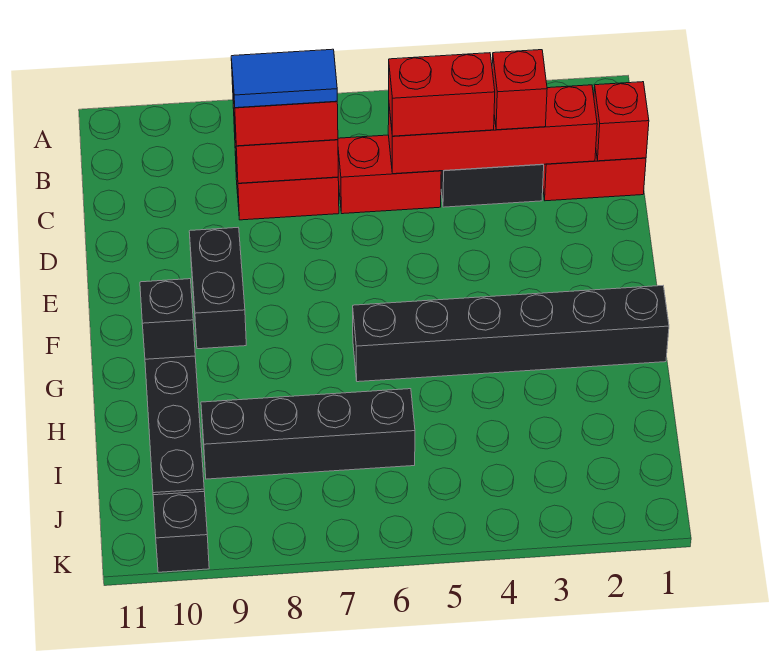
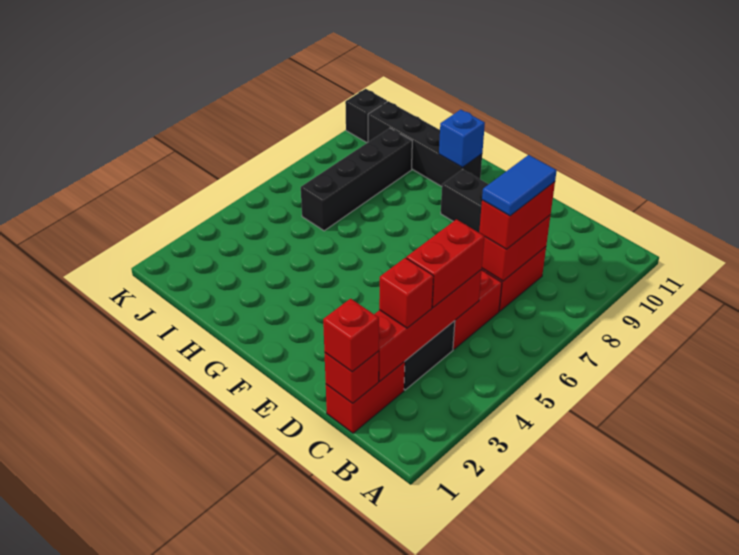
none -> red 1x1 brick [323,299,379,372]
black 1x6 brick [353,286,669,382] -> none
black 1x1 brick [140,279,195,359] -> blue 1x1 brick [439,110,485,168]

